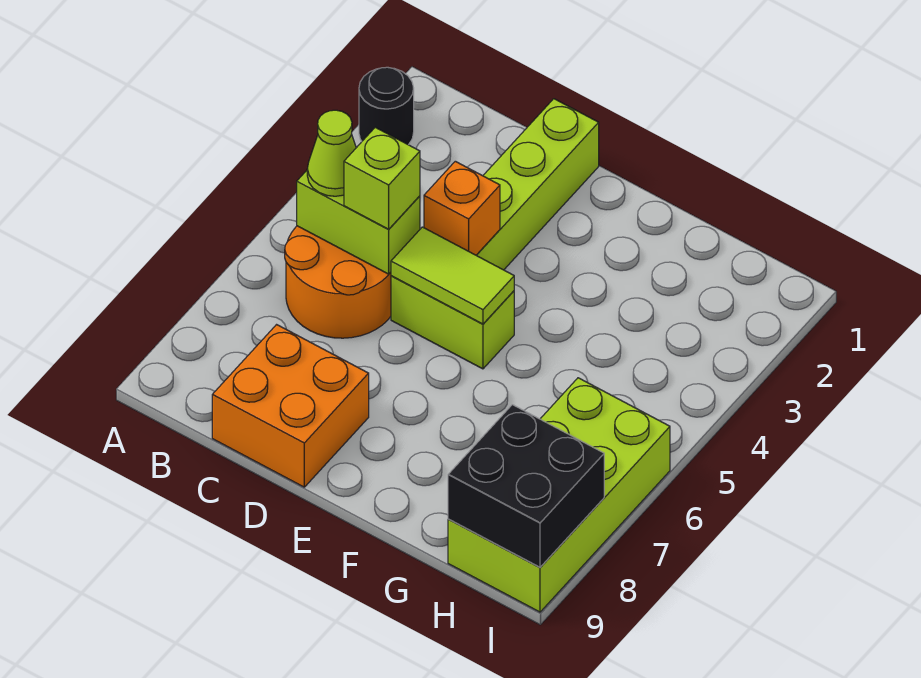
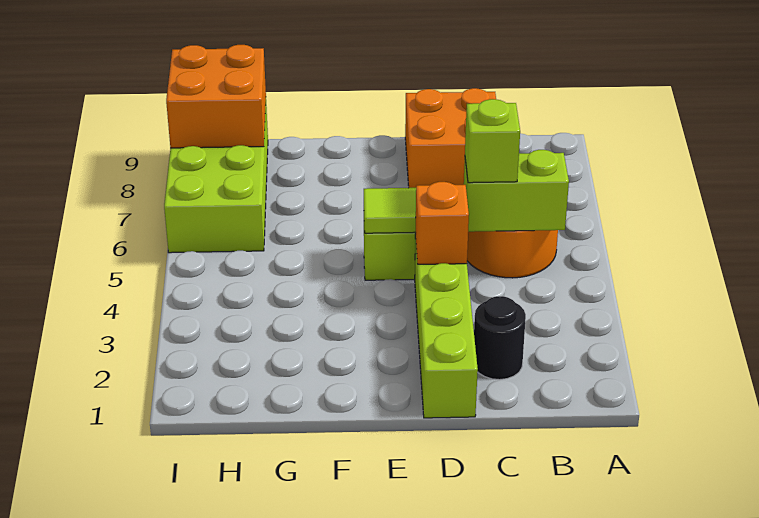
black 1x1 round brick [359,67,414,145] -> black 1x1 round brick moved to [474,296,526,380]
lime 1x1 cone [307,110,356,196] -> none
black 2x2 brick [448,405,604,567] -> orange 2x2 brick [166,45,266,148]

